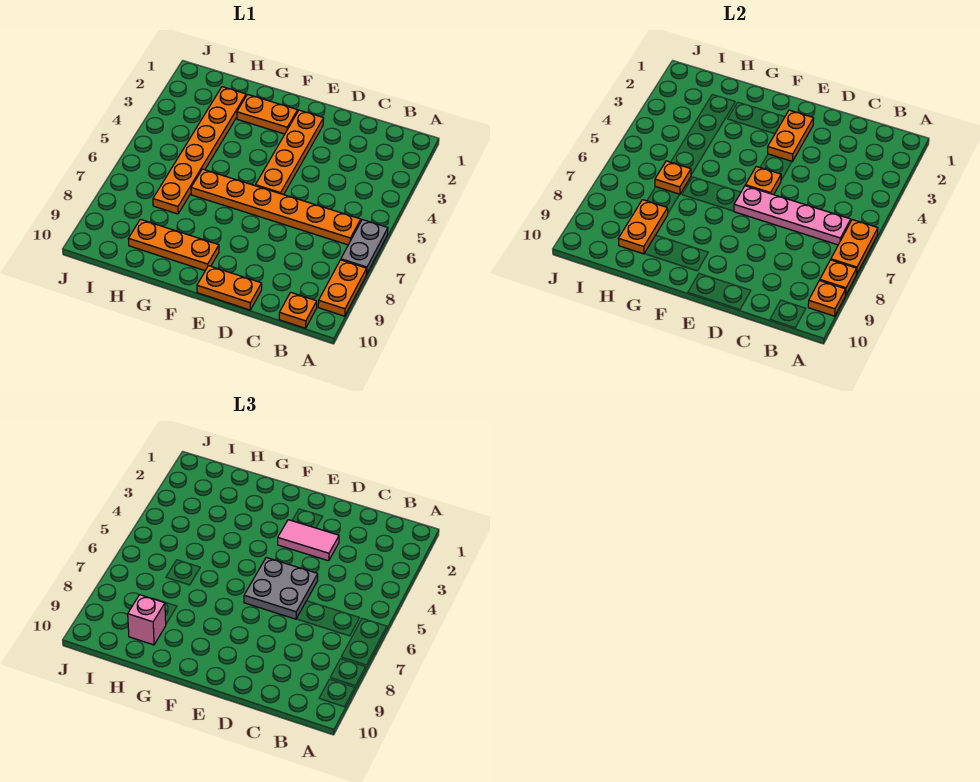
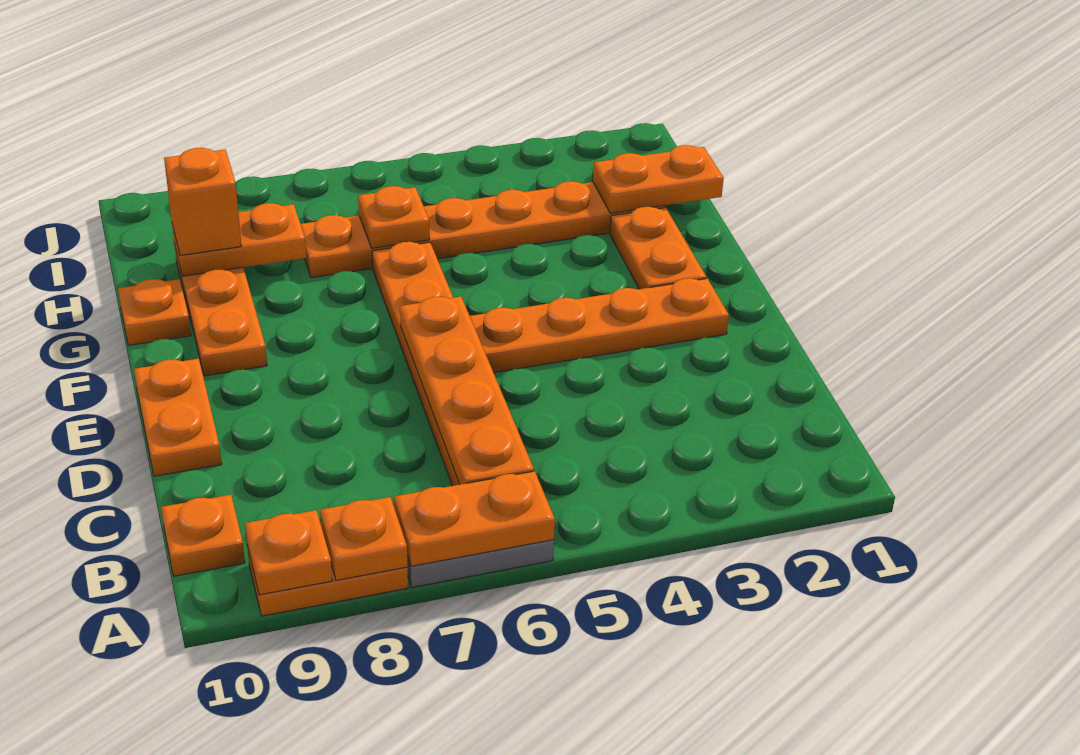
pink 1x4 plate [734,186,851,245] -> orange 1x4 plate [400,297,534,485]
pink 1x2 tile [278,520,339,561] -> none
grey 2x2 plate [244,557,318,619] -> none
orange 1x2 plate [768,110,814,161] -> orange 1x2 plate moved to [593,145,724,213]
orange 1x1 plate [745,166,781,195] -> orange 1x1 plate moved to [118,279,191,345]
pink 1x1 brick [128,595,166,645] -> orange 1x1 brick [164,148,241,255]

